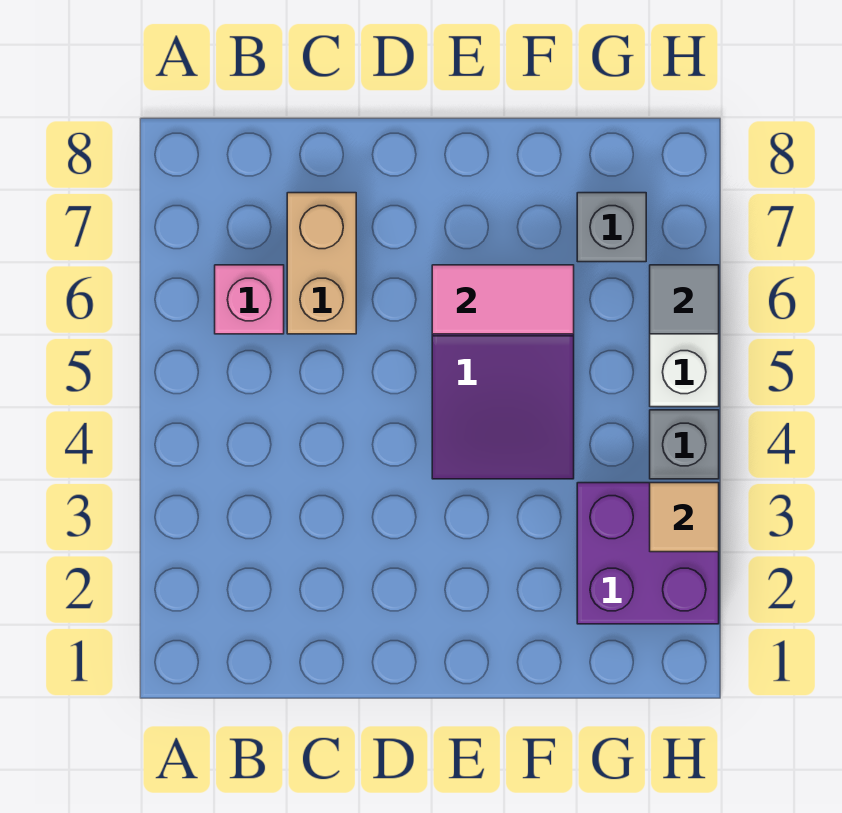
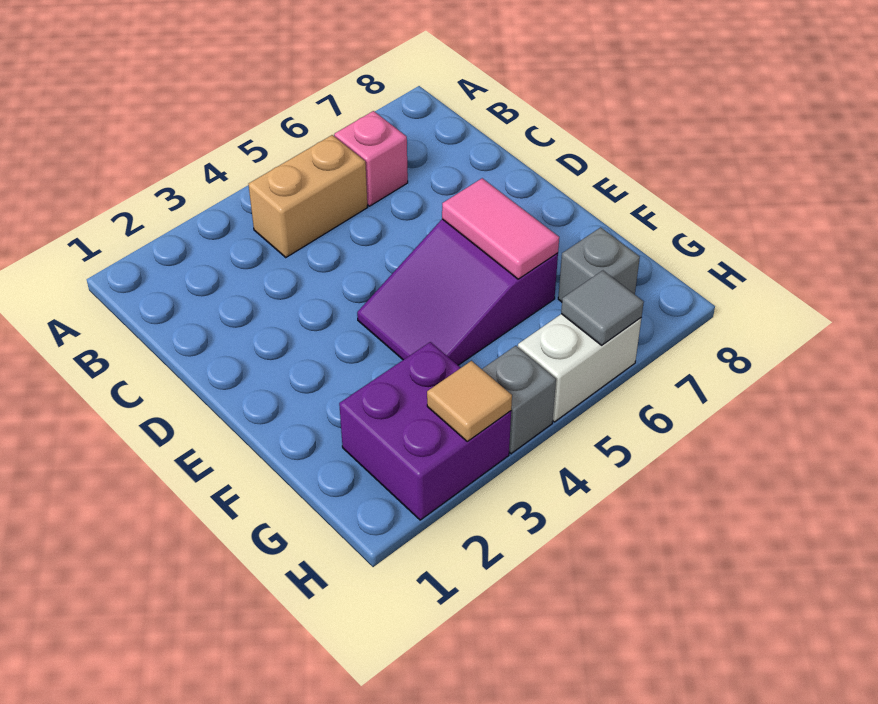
tan 1x2 brick [287,193,356,334] -> tan 1x2 brick moved to [249,135,367,257]

